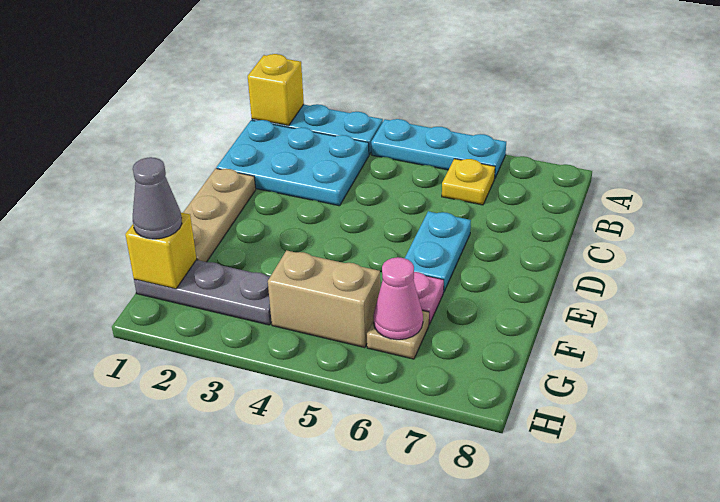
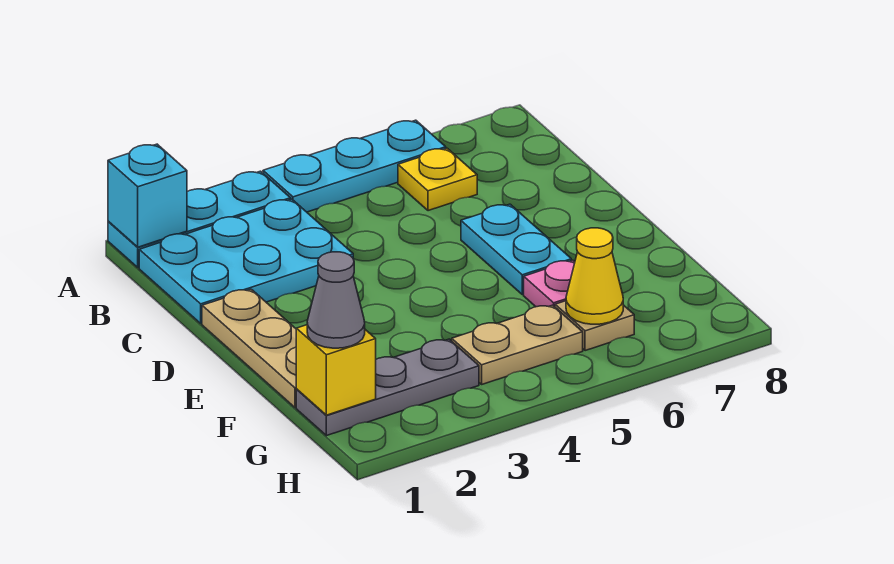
yellow 1x1 brick [248,54,304,126] -> cyan 1x1 brick [108,144,187,247]
tan 1x2 brick [268,250,380,348] -> tan 1x2 plate [452,305,583,384]
pink 1x1 cone [373,257,423,340] -> yellow 1x1 cone [566,228,623,324]

